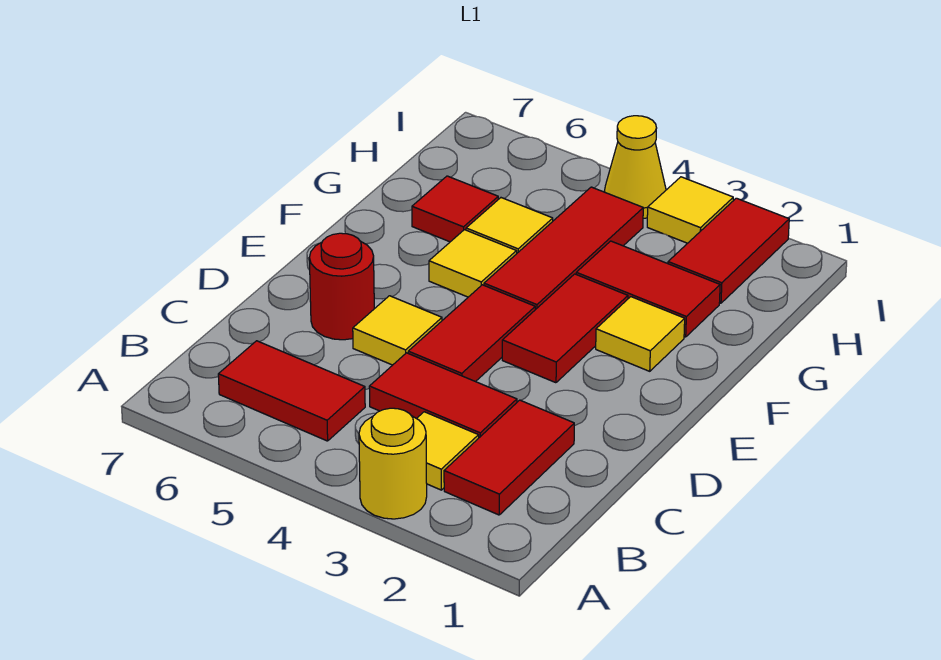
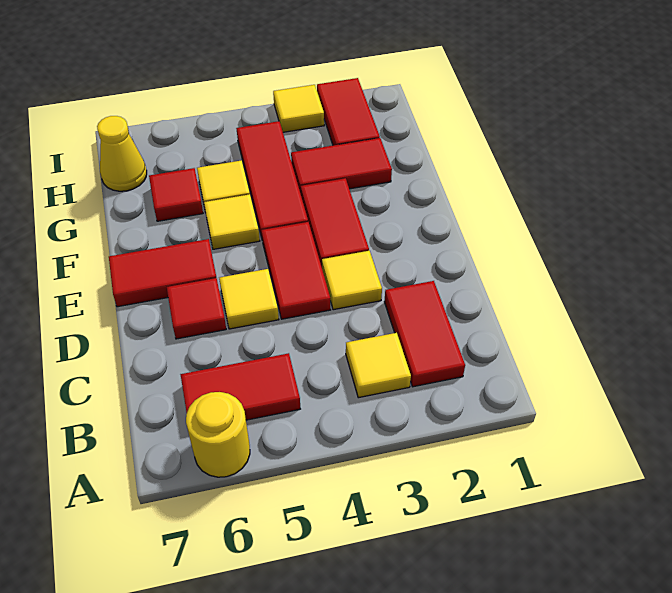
yellow 1x1 round brick [359,408,427,519] -> yellow 1x1 round brick moved to [186,392,250,477]
red 1x2 tile [369,353,517,438] -> red 1x2 tile moved to [109,239,216,307]
red 1x1 round brick [309,233,374,340] -> red 1x1 tile [167,278,226,339]
yellow 1x1 tile [596,297,685,371] -> yellow 1x1 tile moved to [322,251,382,310]
yellow 1x1 cone [604,116,666,218] -> yellow 1x1 cone moved to [97,116,147,191]

